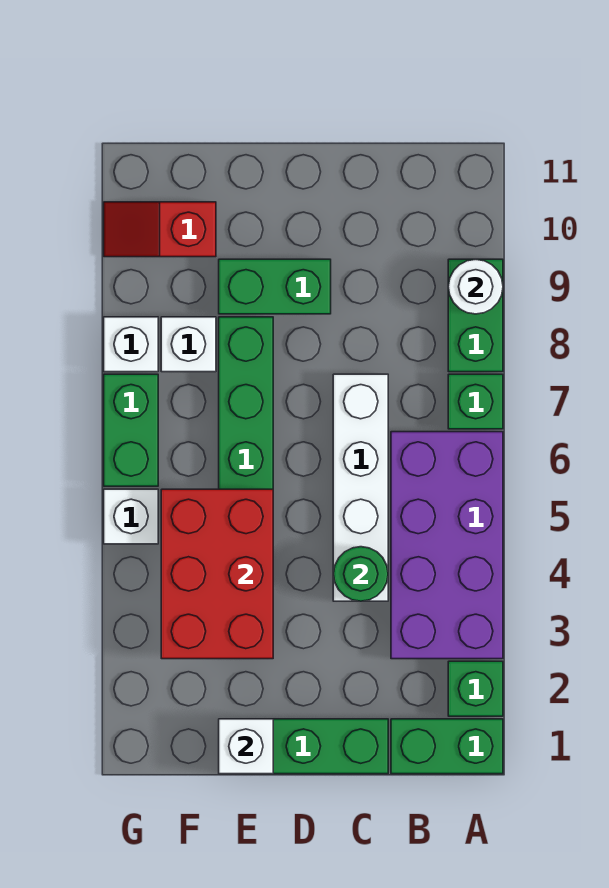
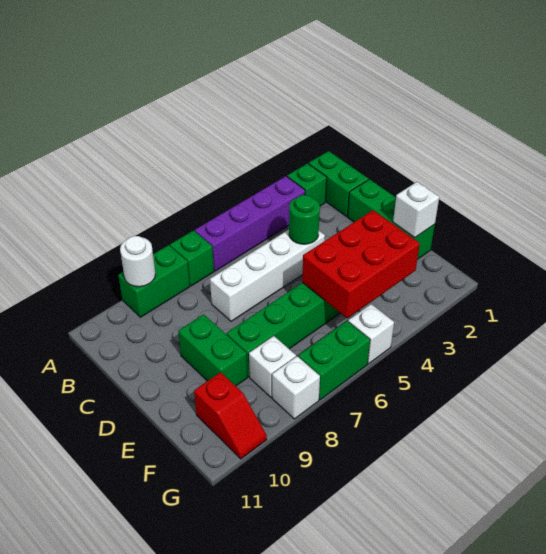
purple 2x4 brick [391,432,503,659] -> purple 1x4 brick [195,176,305,271]

